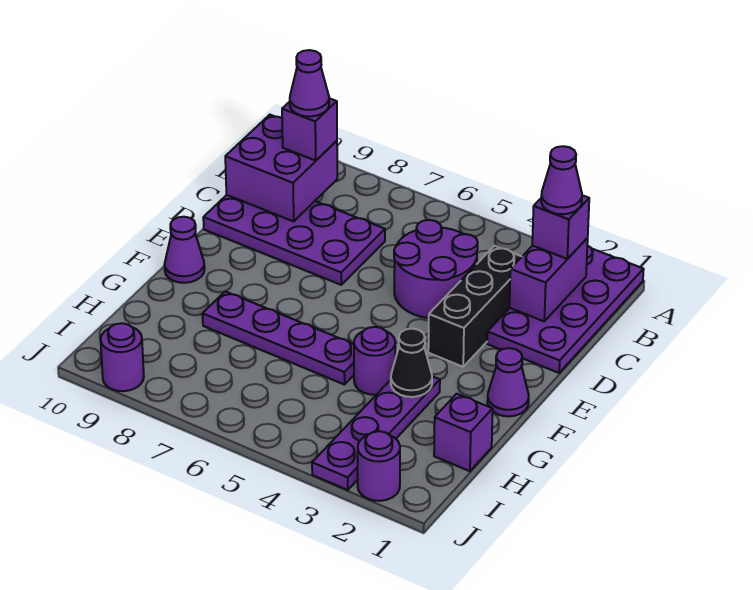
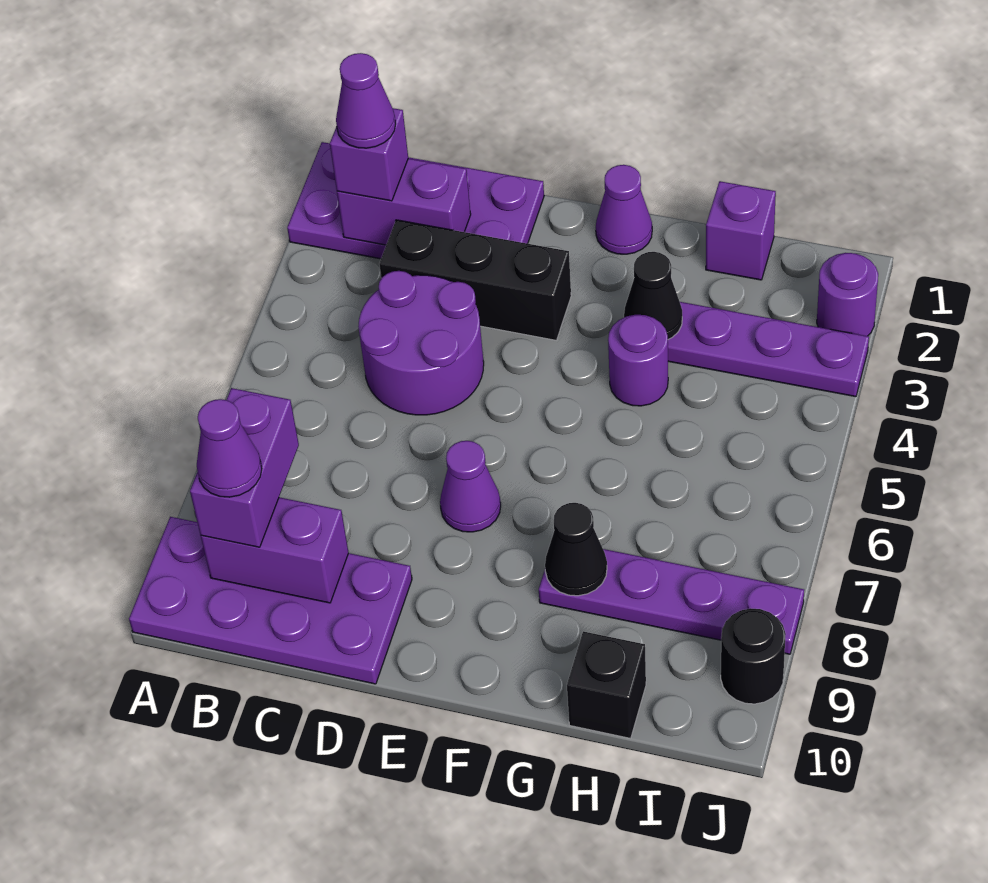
purple 2x2 brick [225,115,337,221] -> purple 1x2 brick [201,497,349,603]
purple 1x1 brick [282,98,337,160] -> purple 1x2 brick [190,388,299,547]
purple 2x4 plate [203,195,385,285] -> purple 2x4 plate turned to [129,517,412,684]
purple 1x1 cone [164,217,205,283] -> purple 1x1 cone moved to [440,441,501,532]
purple 1x4 plate [203,291,354,385] -> purple 1x4 plate turned to [539,549,804,654]
none -> black 1x1 cone [545,503,607,596]
none -> black 1x1 brick [567,631,646,739]
purple 1x1 round brick [101,323,144,391] -> black 1x1 round brick [721,608,786,704]

